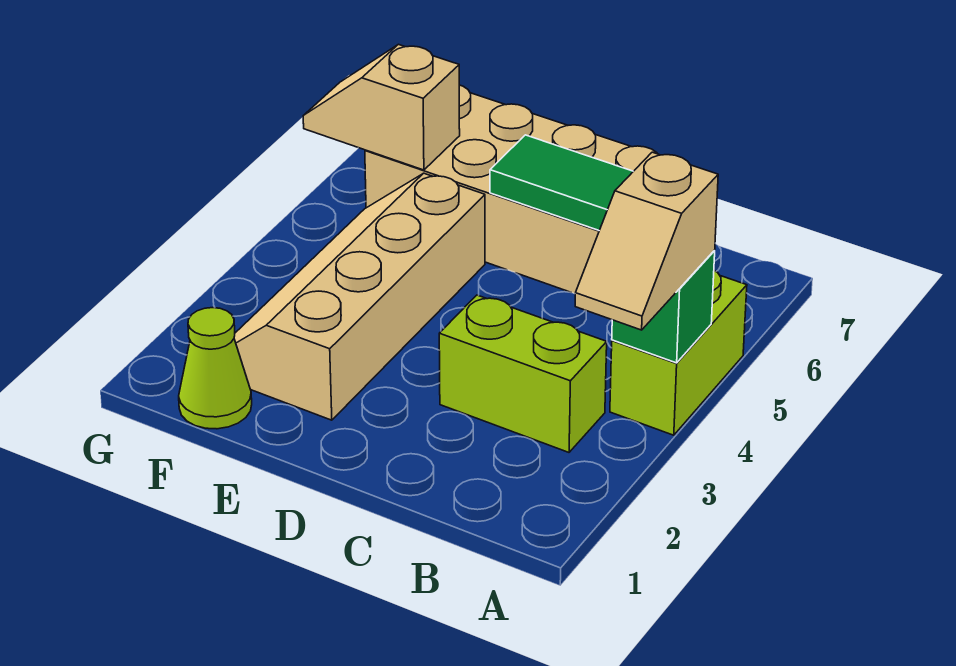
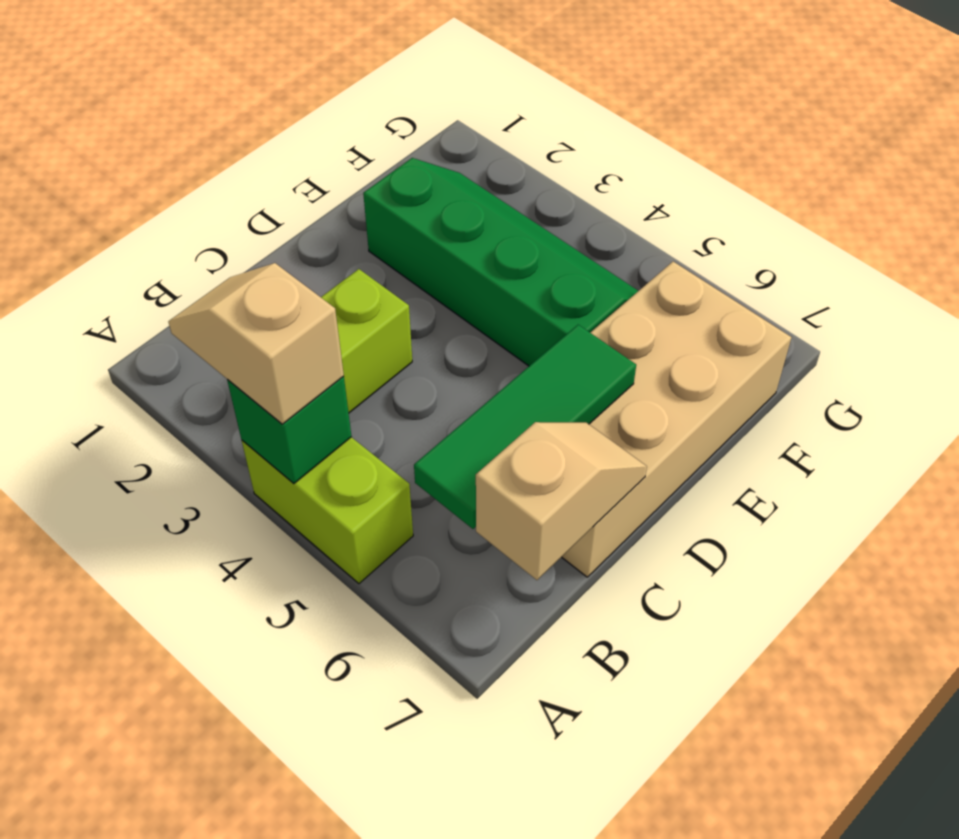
tan 2x4 slope [234,173,485,420] -> green 2x4 slope [363,158,638,366]
lime 1x1 cone [179,308,252,429] -> none
tan 1x2 slope [303,44,460,170] -> tan 1x2 slope moved to [476,422,647,580]

